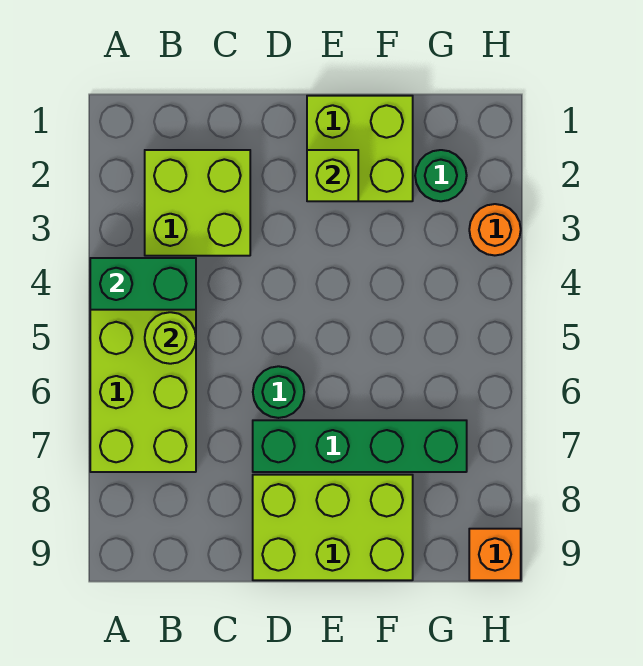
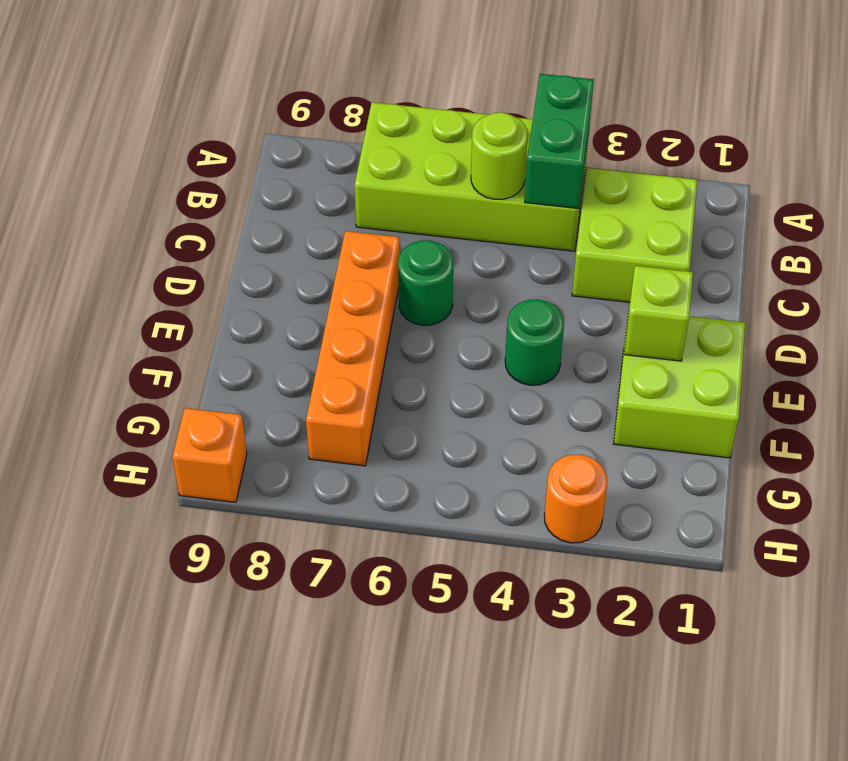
green 1x4 brick [253,420,467,472] -> orange 1x4 brick [306,231,400,466]
lime 2x3 brick [253,475,413,580] -> none
green 1x1 round brick [415,150,467,201] -> green 1x1 round brick moved to [505,299,564,385]

